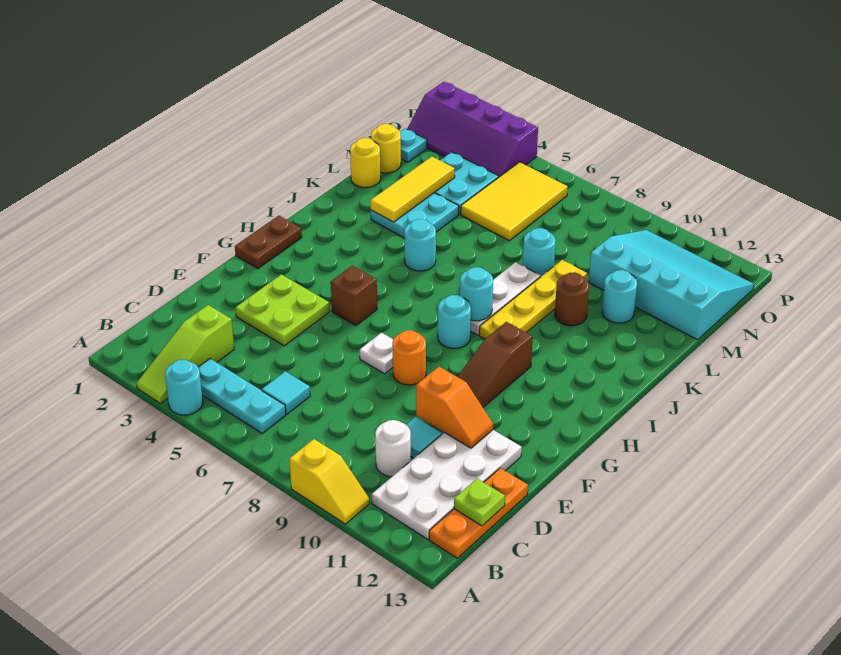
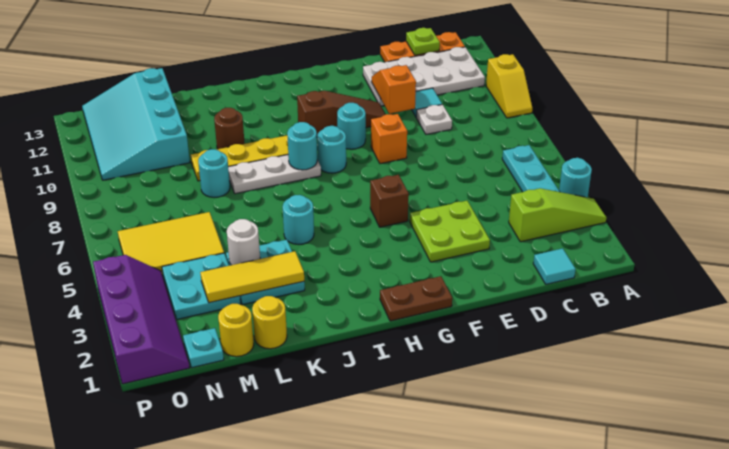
yellow 1x2 slope [289,439,369,524] -> yellow 1x2 slope turned to [486,54,532,118]
cyan 1x1 tile [262,371,310,414] -> cyan 1x1 tile moved to [533,248,576,284]
white 1x1 round brick [375,420,411,477] -> white 1x1 round brick moved to [227,219,260,265]
white 1x1 plate [360,333,393,374] -> white 1x1 plate moved to [417,105,452,134]
orange 1x1 round brick [392,330,426,385] -> orange 1x1 brick [371,114,407,164]
cyan 1x1 round brick [602,270,637,323] -> cyan 1x1 round brick moved to [337,103,366,149]

